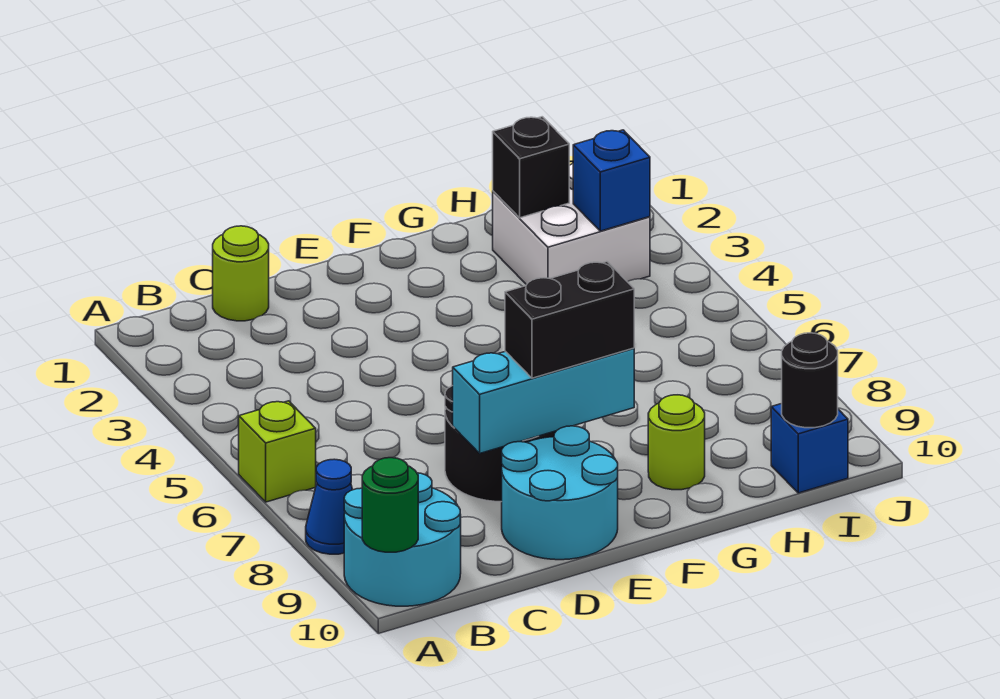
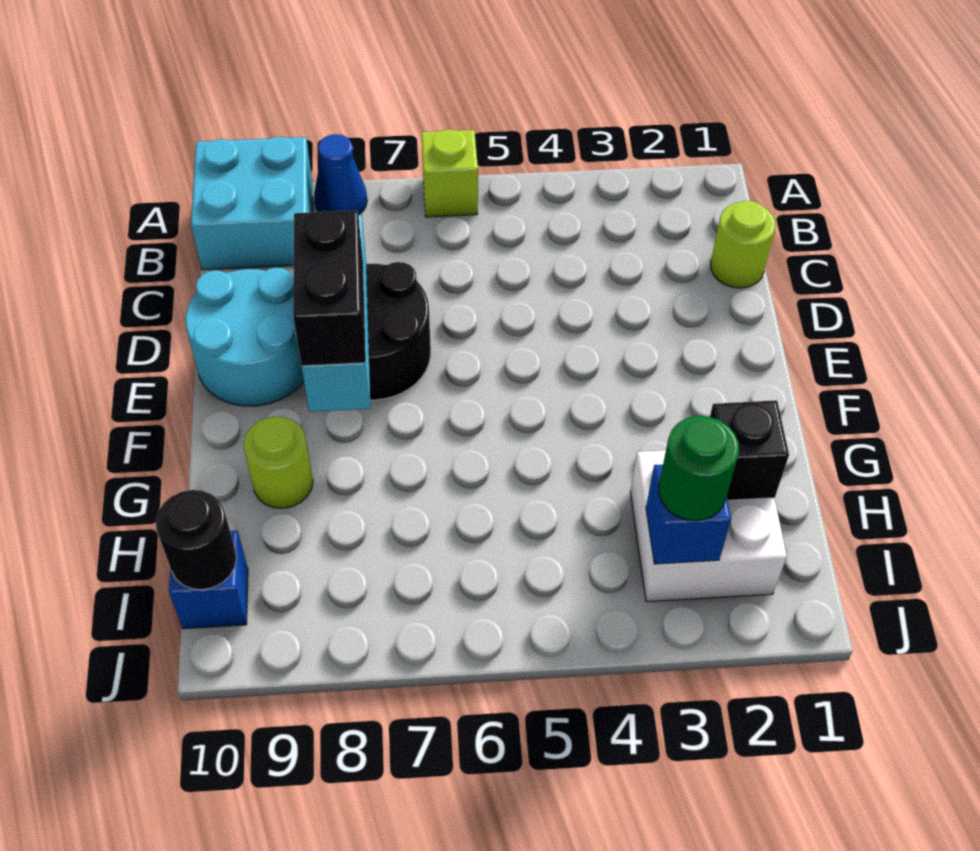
cyan 2x2 round brick [344,473,461,606] -> cyan 2x2 brick [191,137,313,270]
green 1x1 round brick [362,458,418,552] -> green 1x1 round brick moved to [659,416,739,521]

